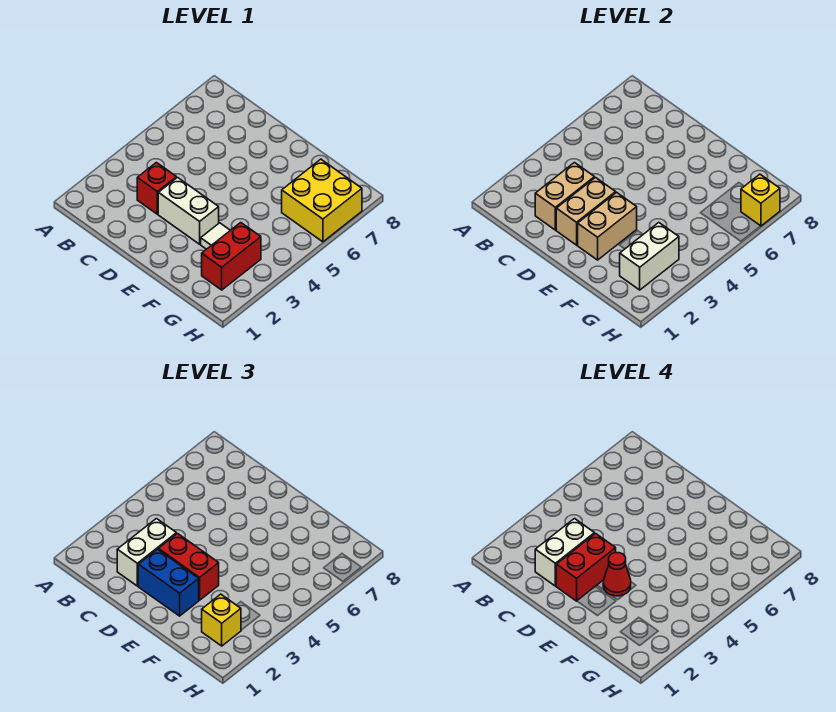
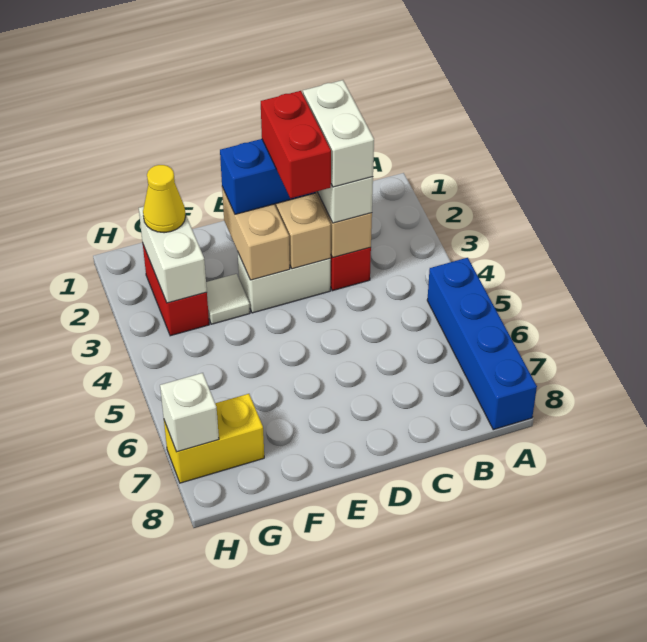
none -> blue 1x4 brick [427,258,537,430]
red 1x2 brick [158,534,219,600] -> none
red 1x1 cone [603,553,631,596] -> none
yellow 1x1 brick [202,594,241,646] -> yellow 1x1 cone [143,165,186,233]
yellow 2x2 brick [282,159,362,242] -> yellow 1x2 brick [164,394,264,483]
yellow 1x1 brick [741,174,780,226] -> white 1x1 brick [160,373,219,452]

